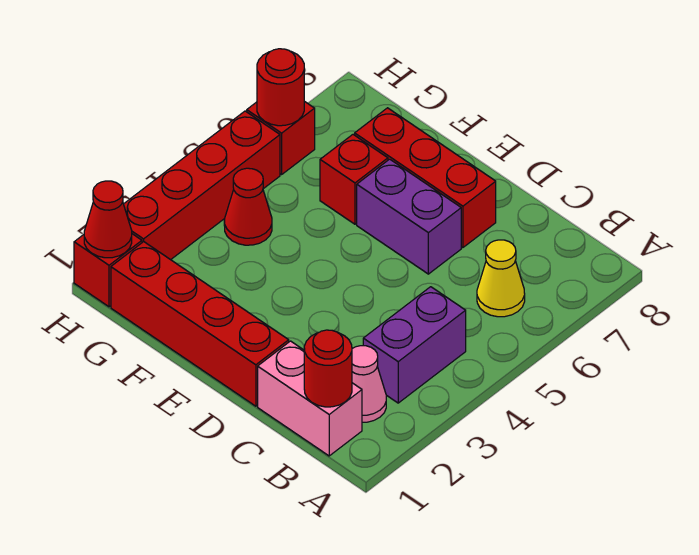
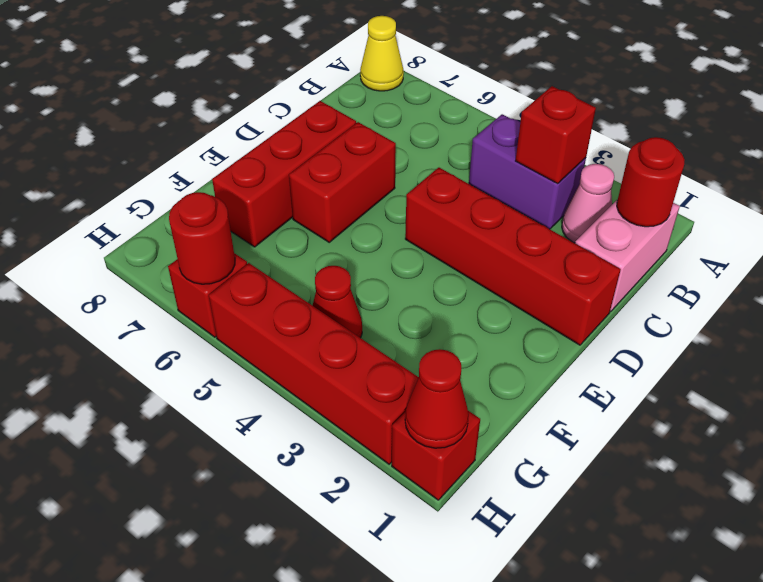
yellow 1x1 cone [477,240,525,317] -> yellow 1x1 cone moved to [360,16,404,91]
red 1x4 brick [111,242,289,406] -> red 1x4 brick turned to [405,168,621,345]
purple 1x2 brick [357,159,461,274] -> red 1x2 brick [289,122,396,242]
red 1x1 brick [320,135,388,224] -> red 1x1 brick moved to [516,86,596,184]

